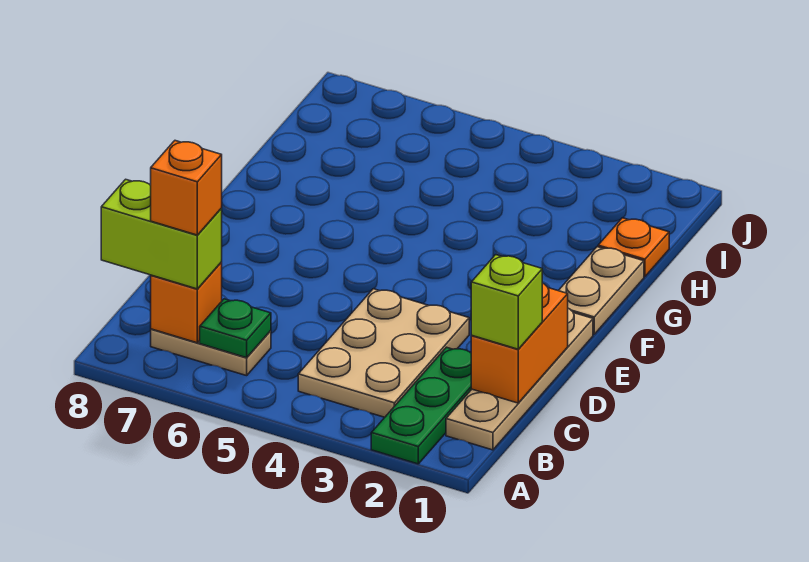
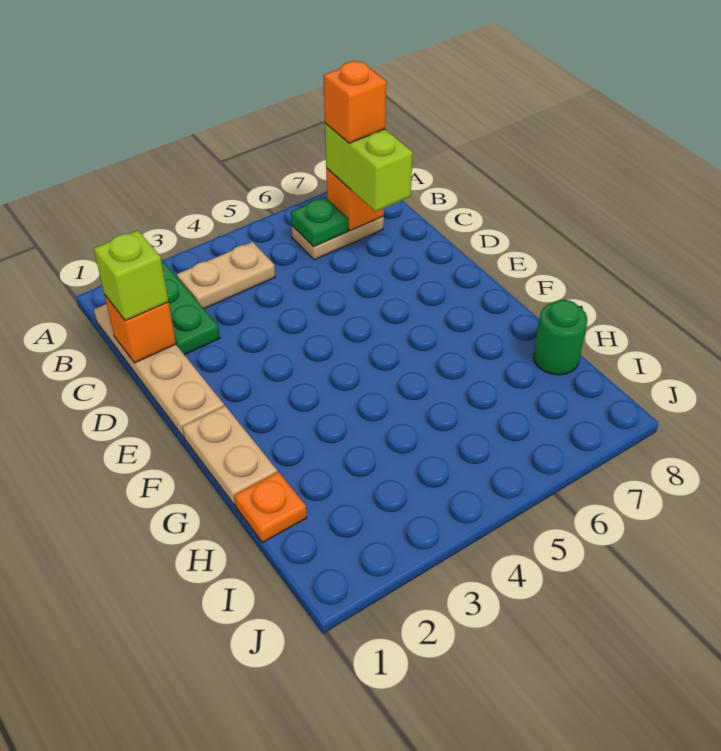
tan 2x3 plate [298,289,469,417] -> tan 1x2 plate [177,242,275,309]
lime 1x2 brick [101,179,222,289] -> lime 1x2 brick turned to [325,123,413,212]
orange 1x2 brick [471,283,568,403] -> orange 1x1 brick [104,294,176,363]
none -> green 1x1 round brick [533,300,587,375]

